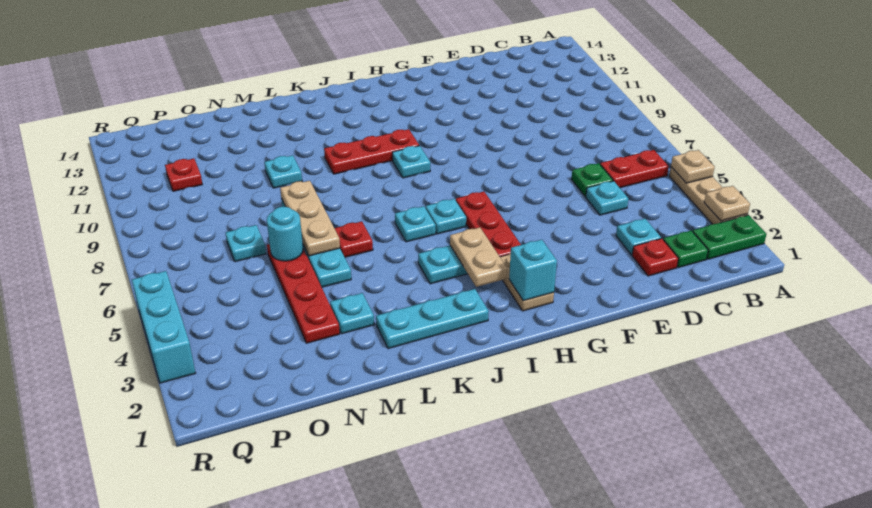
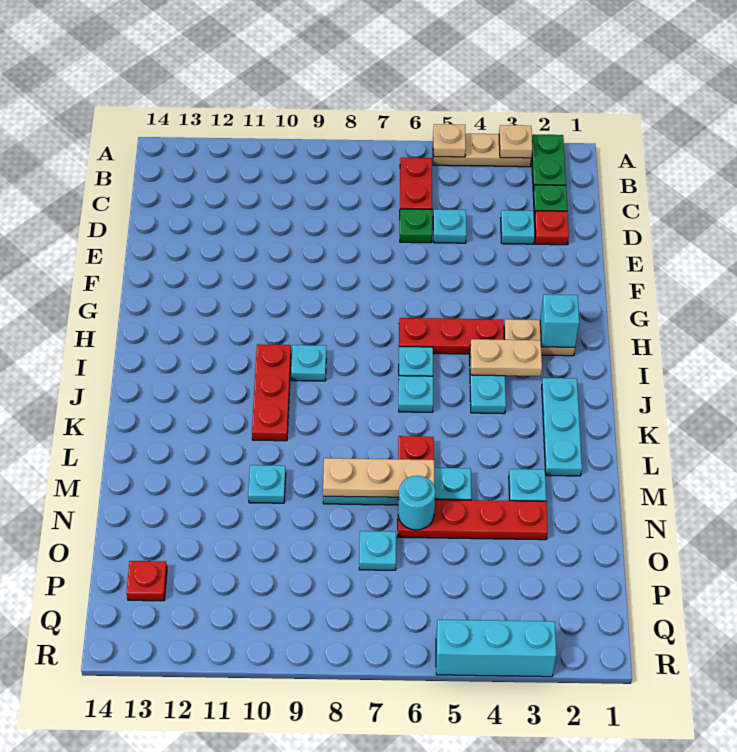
red 1x1 plate [165,159,202,191] -> red 1x1 plate moved to [126,561,167,601]

